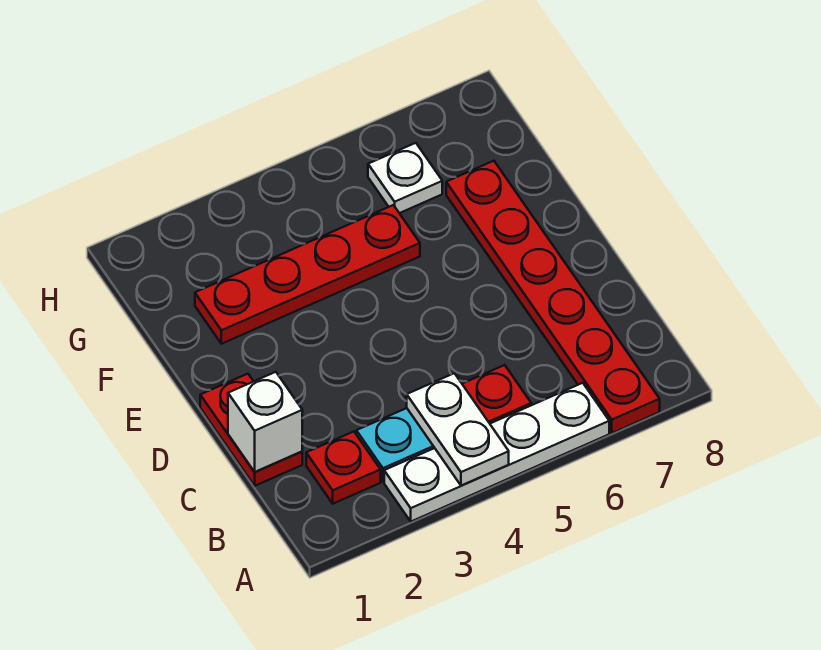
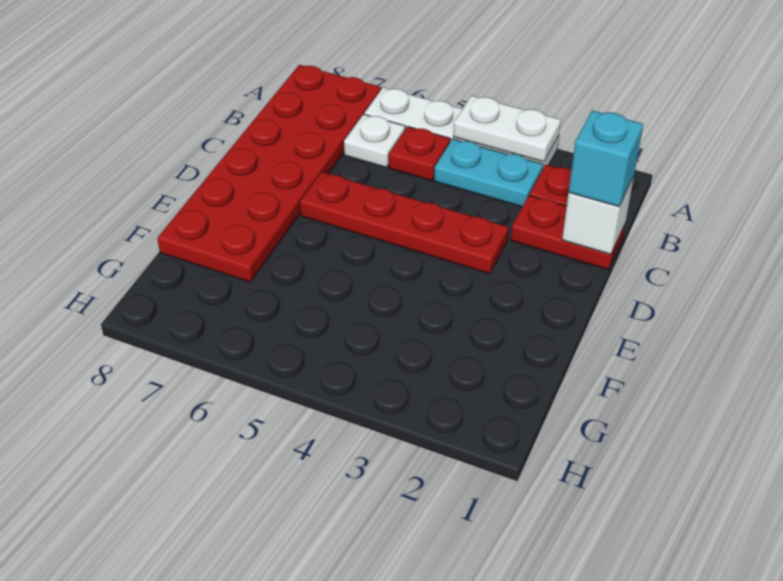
white 1x2 plate [407,373,509,486] -> white 1x2 plate turned to [453,96,561,162]
red 1x6 plate [446,161,660,433] -> red 2x6 plate [157,65,381,282]
red 1x2 plate [200,374,302,486] -> red 1x2 plate turned to [511,196,625,270]
none -> cyan 1x1 brick [569,110,643,207]
red 1x4 plate [195,205,420,344] -> red 1x4 plate moved to [300,172,509,274]
white 1x1 plate [368,143,442,213] -> white 1x1 plate moved to [344,114,405,168]

